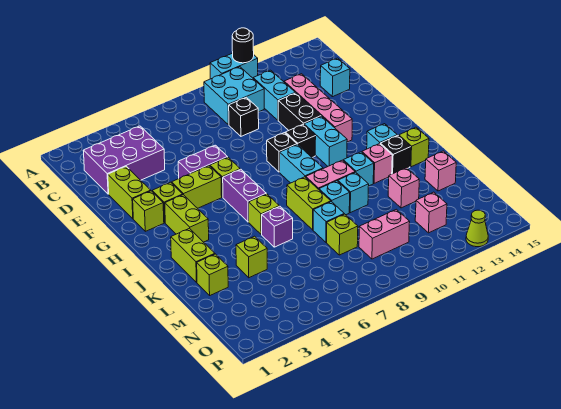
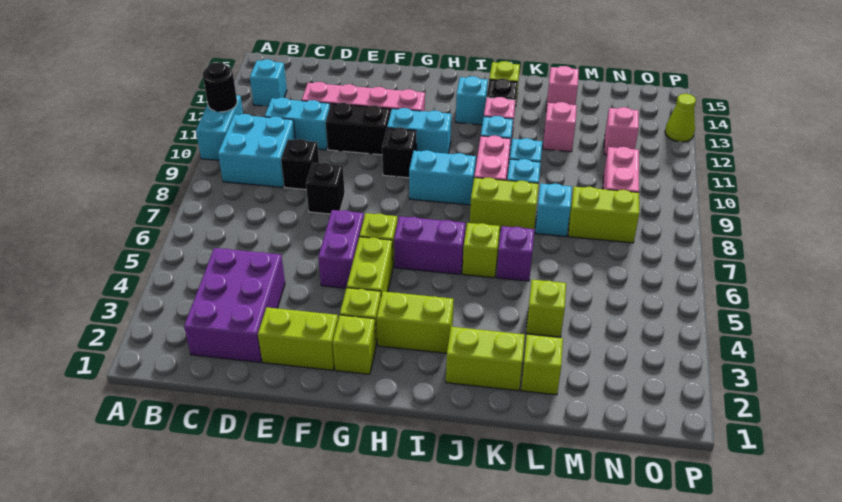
cyan 1x1 brick [320,58,350,97] -> cyan 1x1 brick moved to [250,59,287,106]
black 1x1 brick [267,133,297,172] -> black 1x1 brick moved to [306,163,345,214]
lime 1x1 brick [327,214,358,255] -> lime 1x2 brick [568,187,639,243]

